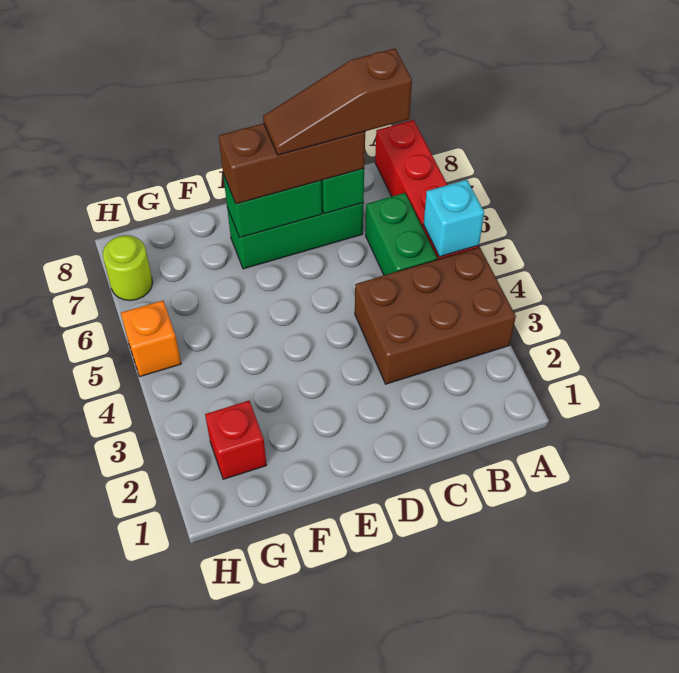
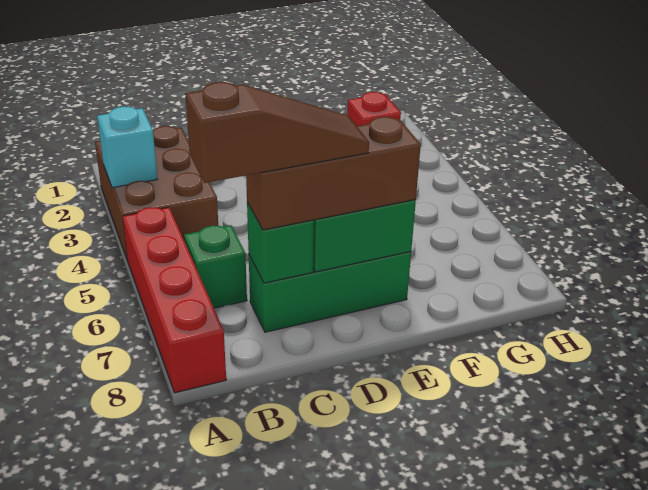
brown 2x3 brick [355,247,516,384] -> brown 2x3 brick turned to [95,126,218,261]
cyan 1x1 brick [423,180,484,257] -> cyan 1x1 brick moved to [97,106,157,188]
green 1x2 brick [365,193,437,275] -> green 1x1 brick [184,225,247,308]
orange 1x1 brick [121,301,181,376] -> none
lime 1x1 round brick [103,236,152,301] -> none

